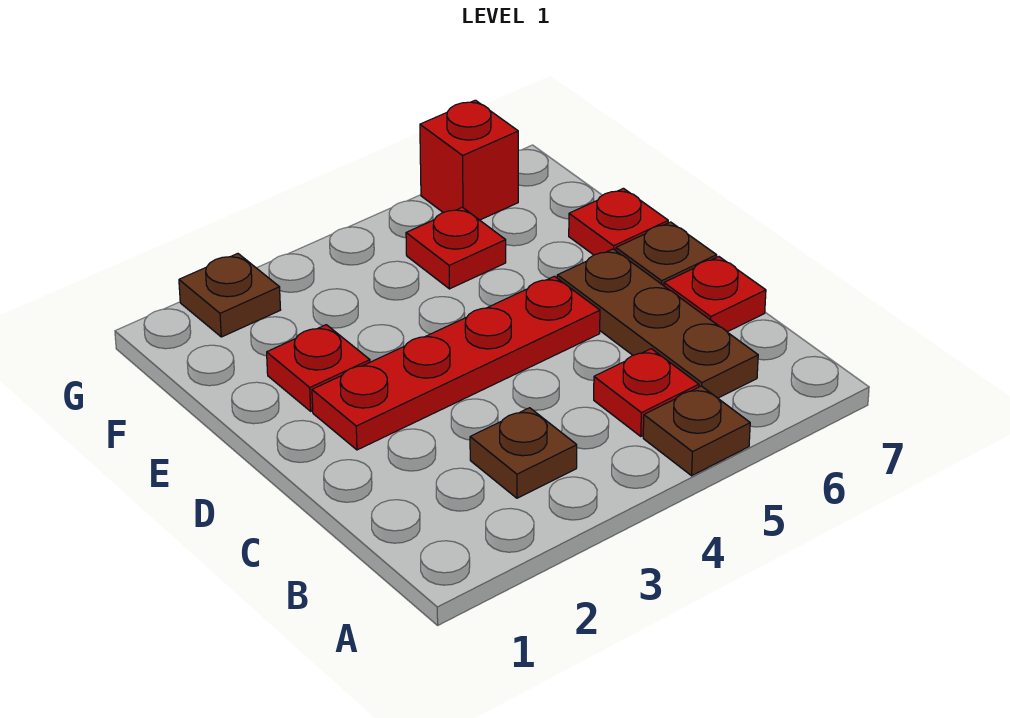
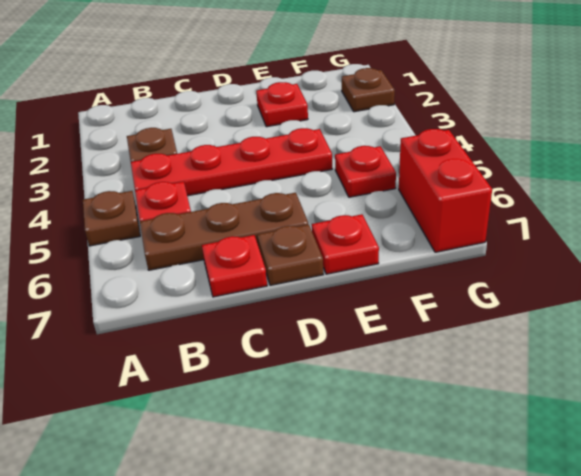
red 1x4 plate [312,276,600,450] -> red 1x4 plate turned to [131,128,332,196]
red 1x1 brick [420,100,518,220] -> red 1x2 brick [399,129,492,252]

